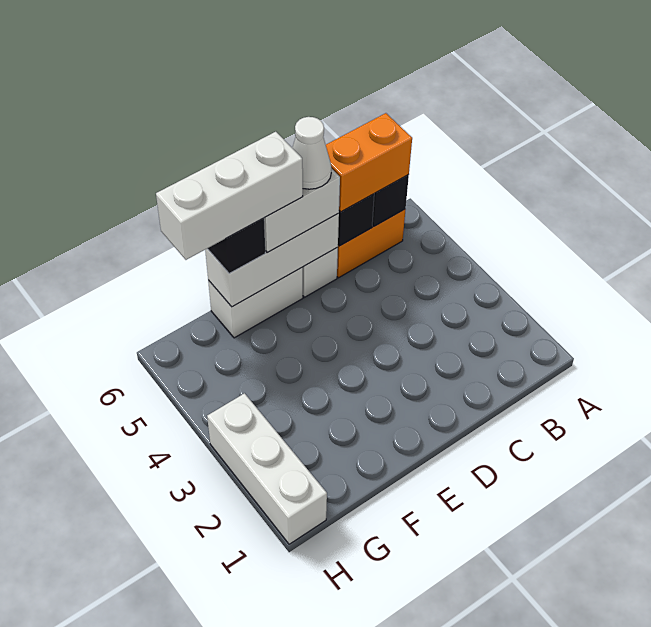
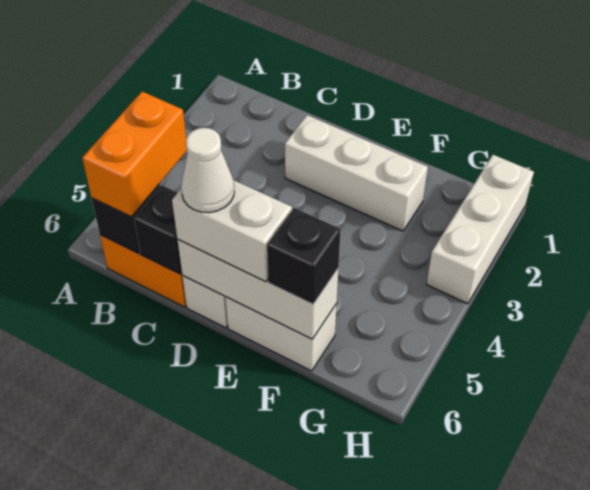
orange 1x2 brick [326,113,412,212] -> orange 1x2 brick turned to [82,92,187,217]
white 1x3 brick [156,132,303,260] -> white 1x3 brick moved to [285,115,428,231]

